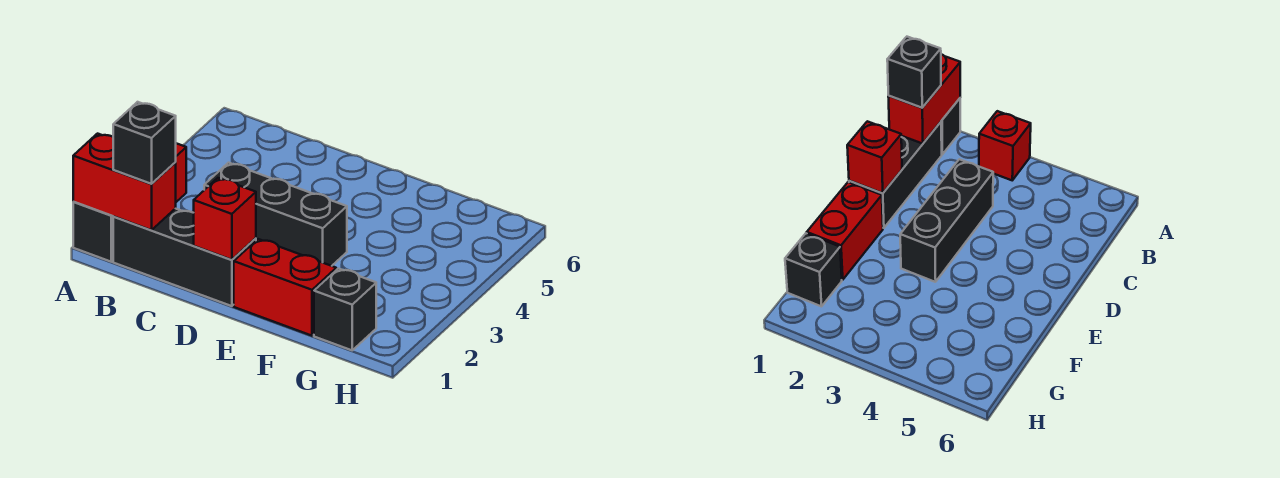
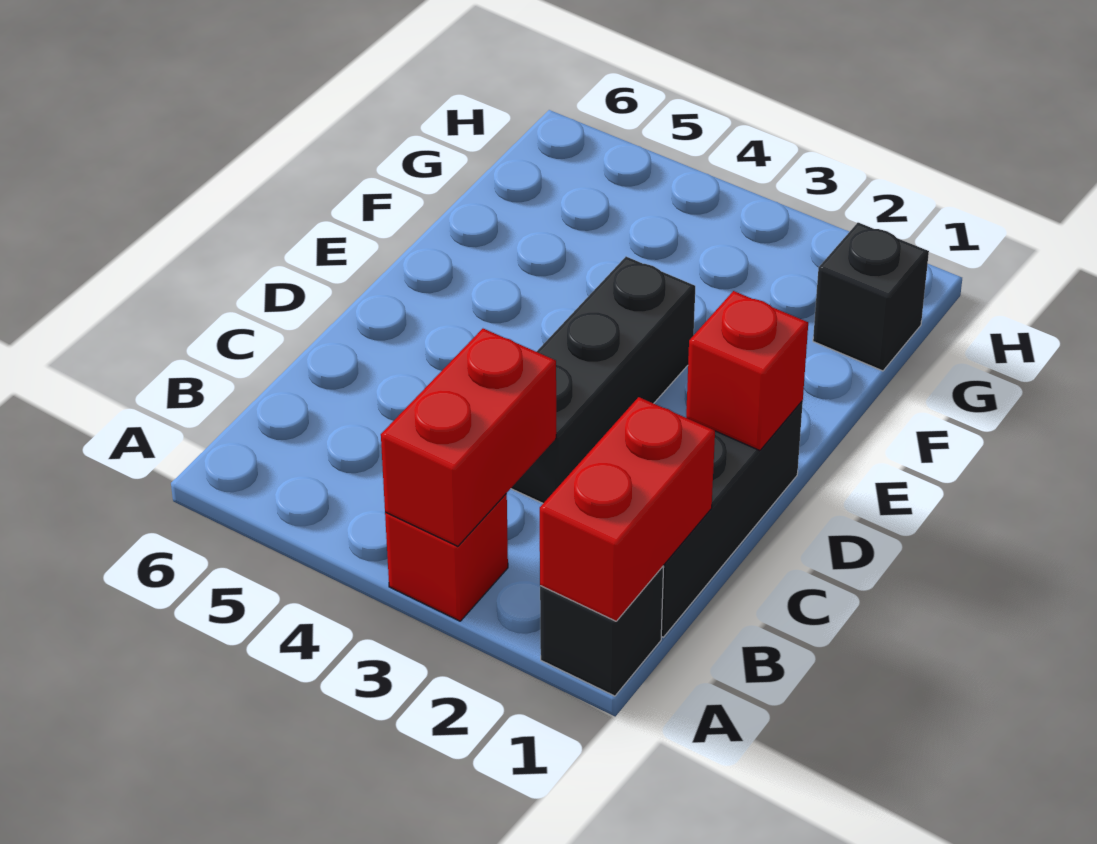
black 1x1 brick [113,102,176,184] -> none
red 1x2 brick [234,239,336,336] -> red 1x2 brick moved to [381,329,556,546]

